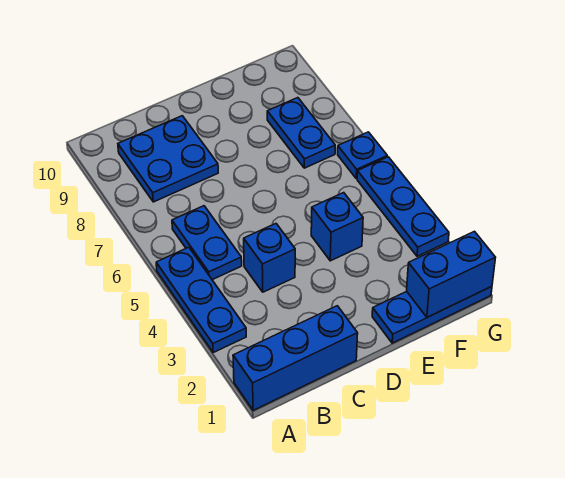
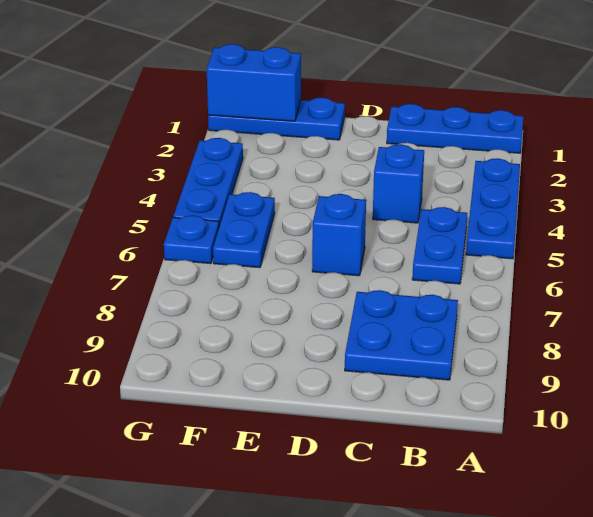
blue 1x3 brick [233,306,358,410] -> blue 1x3 plate [387,104,523,153]
blue 1x1 brick [311,193,363,261] -> blue 1x1 brick moved to [312,194,366,276]
blue 1x2 plate [267,98,335,168] -> blue 1x2 plate moved to [213,192,275,268]

